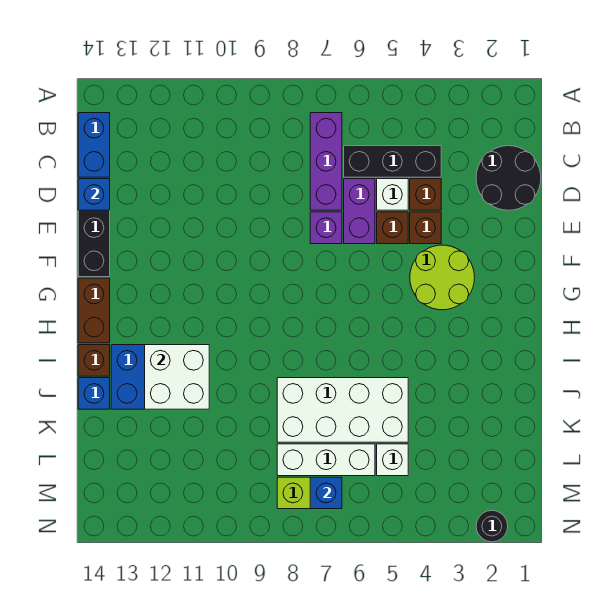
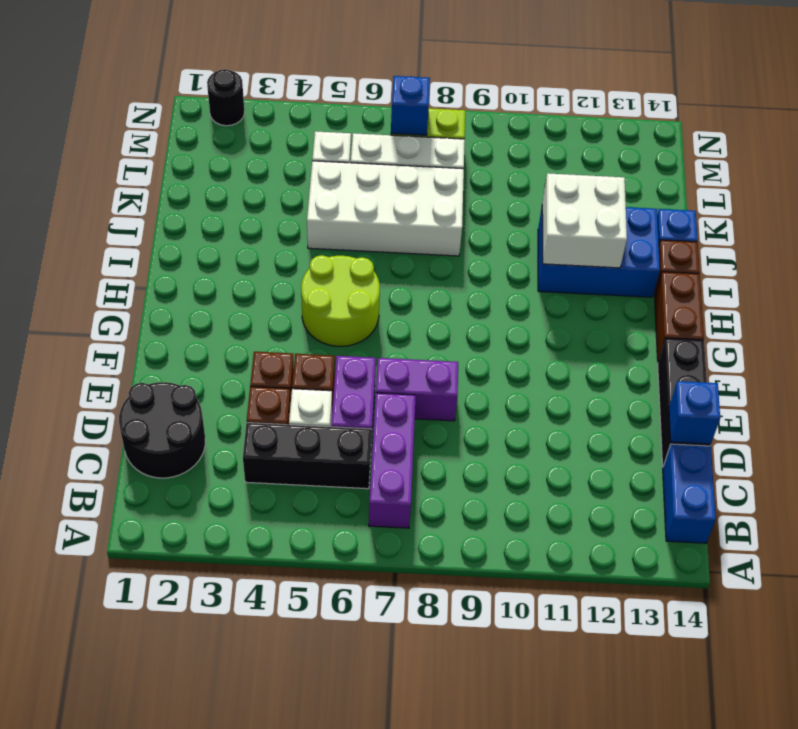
purple 1x1 brick [310,212,342,244] -> purple 1x2 brick [376,358,458,421]
lime 2x2 round brick [410,245,475,310] -> lime 2x2 round brick moved to [301,255,380,346]

